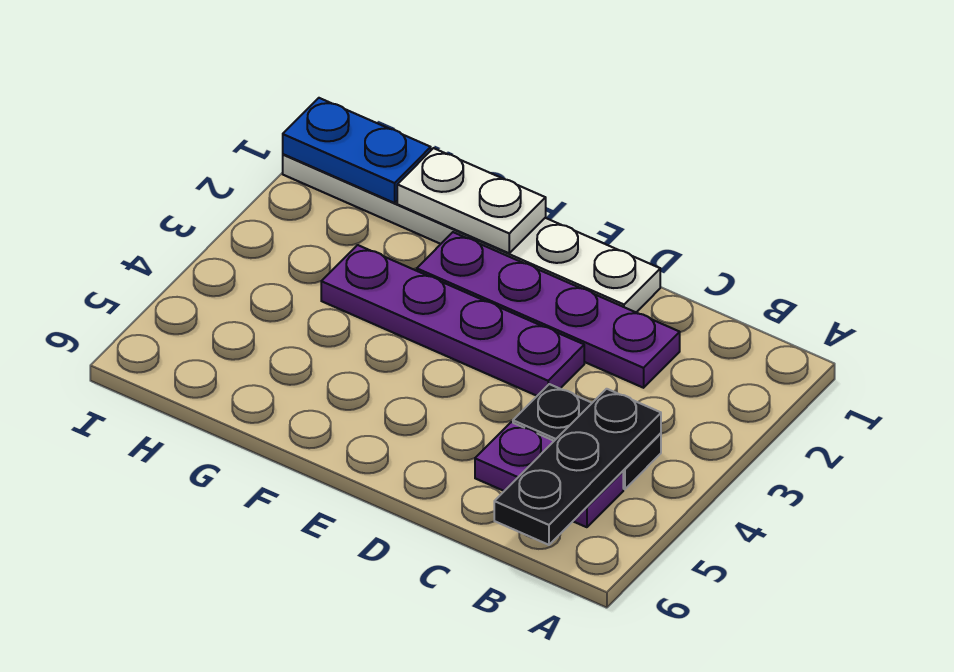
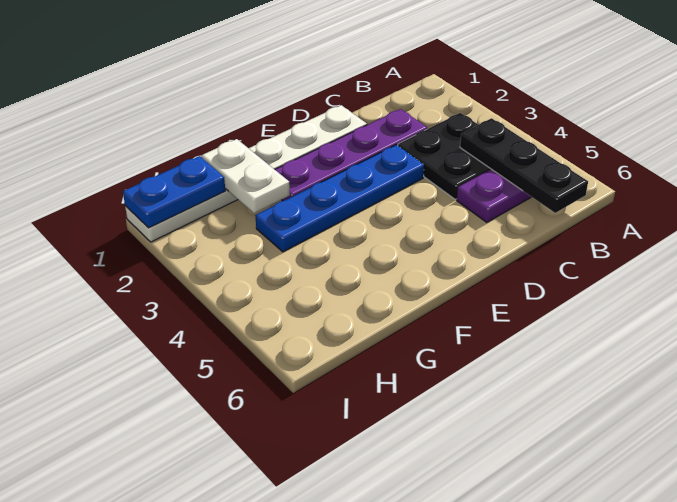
black 1x2 plate [513,384,661,489] -> black 2x2 plate [398,113,490,199]
purple 1x4 plate [321,245,584,396] -> blue 1x4 plate [255,145,424,252]
white 1x2 plate [397,148,546,253] -> white 1x2 plate turned to [201,139,290,213]

